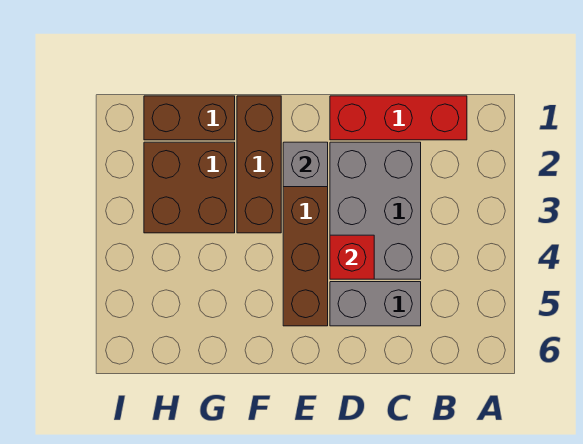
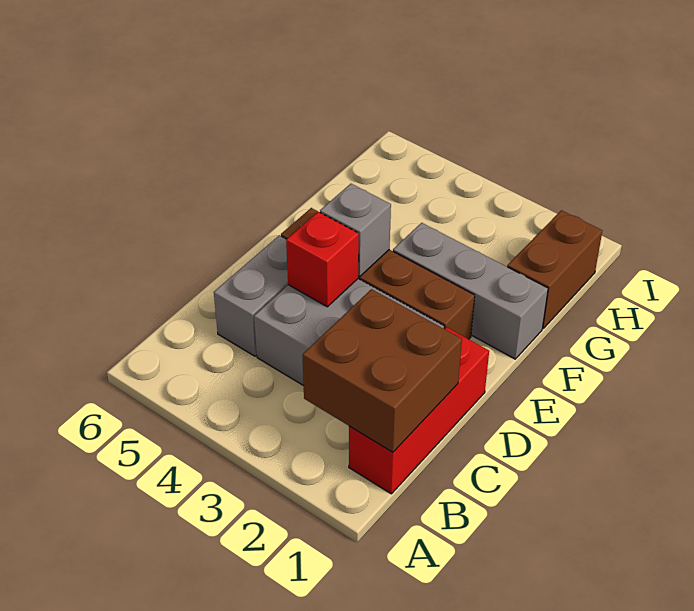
grey 1x1 brick [283,142,328,187] -> grey 1x1 brick moved to [320,184,391,277]
brown 1x3 brick [237,96,281,233] -> grey 1x3 brick [393,223,548,359]
brown 2x2 brick [144,142,235,233] -> brown 2x2 brick moved to [303,289,462,452]

